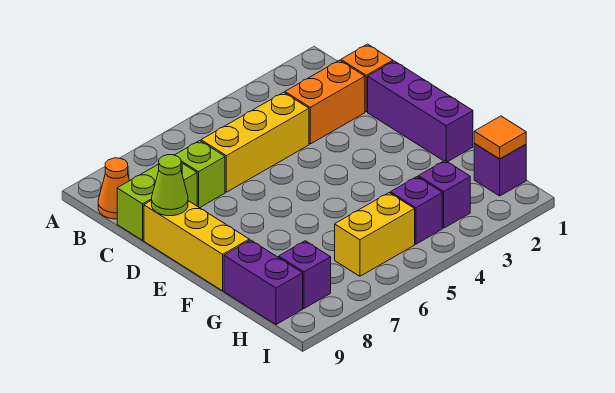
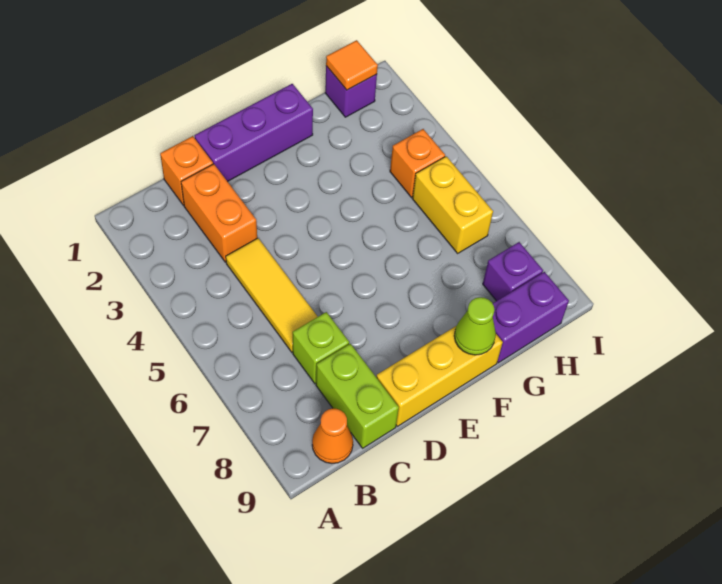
yellow 1x3 brick [201,92,309,192] -> yellow 1x3 tile [226,238,318,352]
lime 1x1 cone [152,155,188,216] -> lime 1x1 cone moved to [454,297,496,355]
purple 1x1 brick [418,161,470,228] -> none
purple 1x1 brick [390,177,442,244] -> orange 1x1 brick [390,129,445,197]

